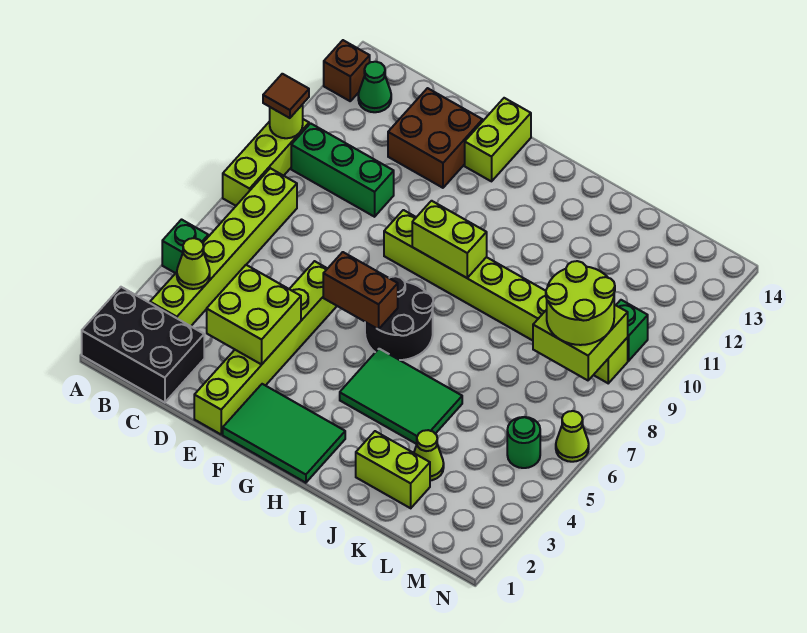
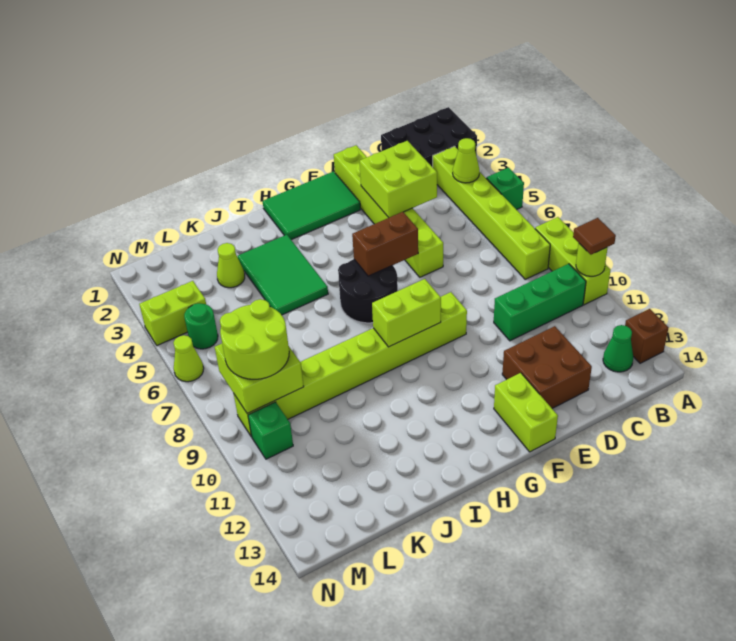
green 2x3 tile [340,349,462,444] -> green 2x3 tile turned to [238,235,328,315]
lime 1x2 brick [356,431,430,508] -> lime 1x2 brick moved to [139,281,206,346]

